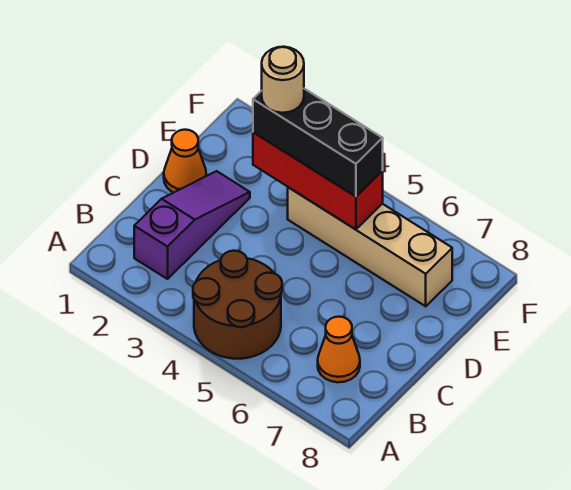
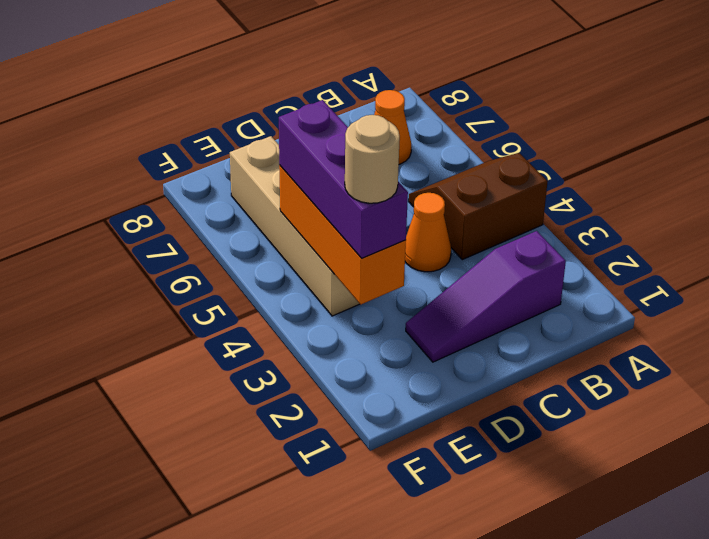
brown 2x2 round brick [193,251,282,359] -> brown 2x2 slope [409,153,548,260]
orange 1x1 cone [164,130,206,193] -> orange 1x1 cone moved to [405,193,451,272]
red 1x3 brick [253,132,383,229] -> orange 1x3 brick [279,165,406,304]
black 1x3 brick [253,89,383,196] -> purple 1x3 brick [279,100,408,258]

